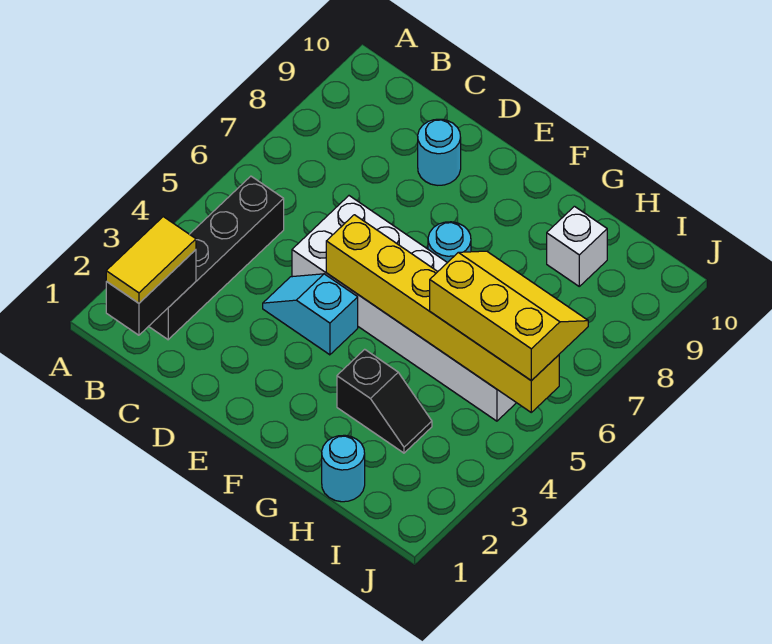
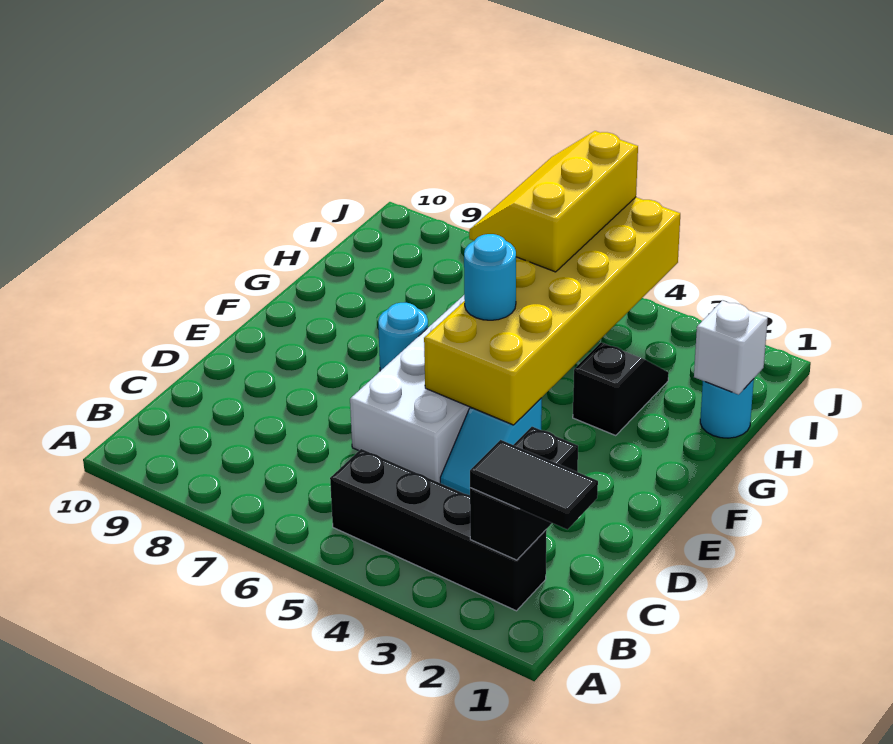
black 1x2 brick [106,250,196,335] -> black 1x2 brick turned to [470,427,578,560]
yellow 1x2 tile [106,217,196,303] -> black 1x2 tile [470,440,598,530]
cyan 1x1 round brick [418,119,461,185] -> cyan 1x1 round brick moved to [464,234,516,320]
yellow 1x6 brick [326,215,559,412] -> yellow 2x6 brick [424,197,680,425]
white 1x1 brick [547,206,607,286] -> white 1x1 brick moved to [694,300,768,395]

